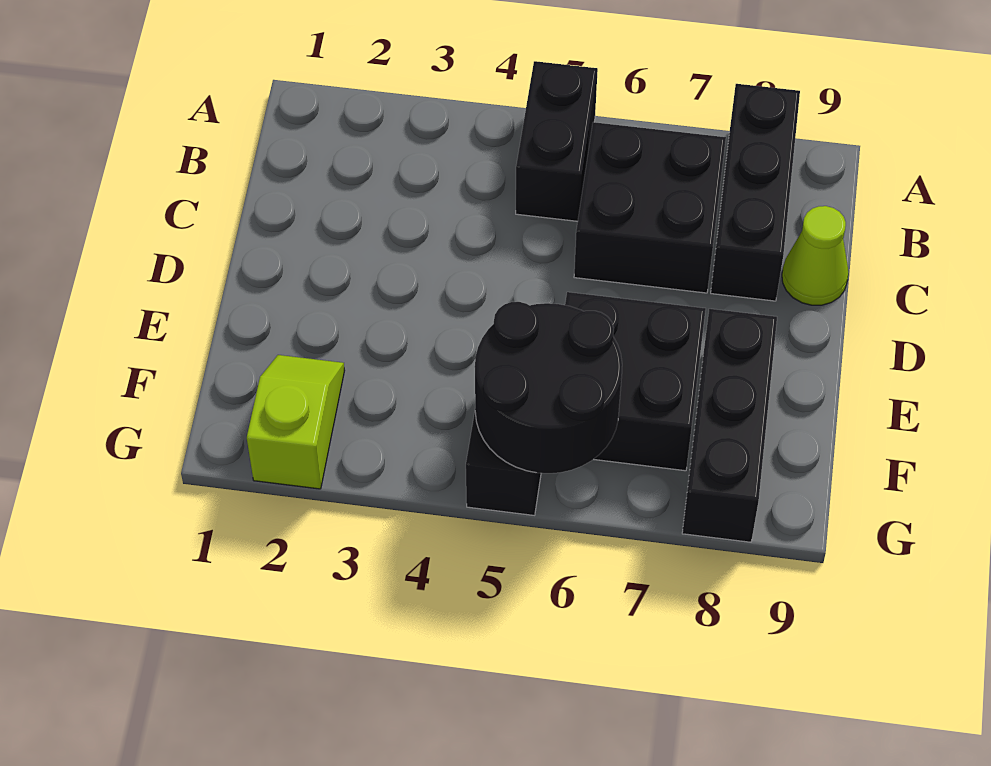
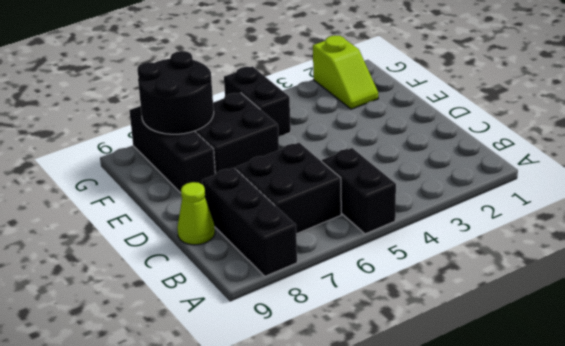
black 2x2 round brick [475,302,622,473] -> black 2x2 round brick moved to [137,51,214,134]

